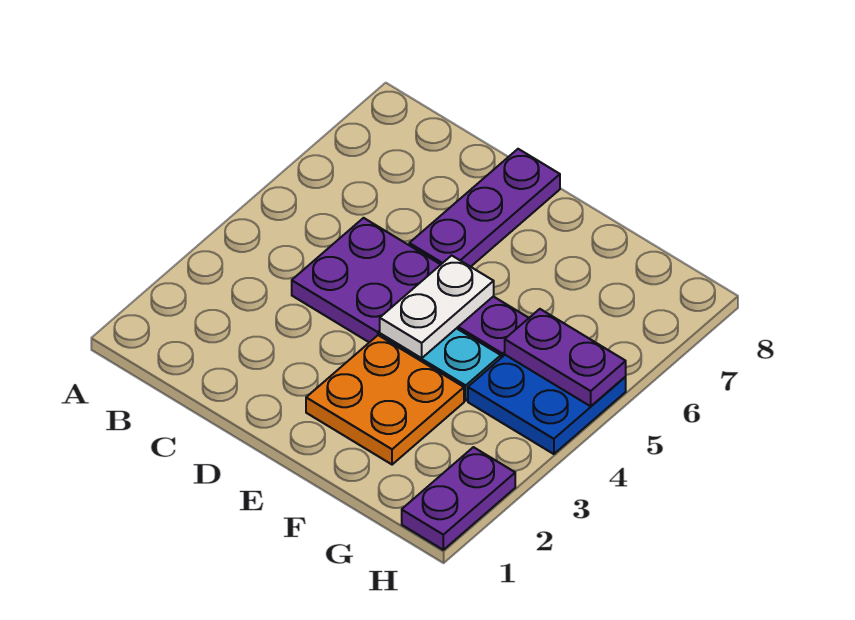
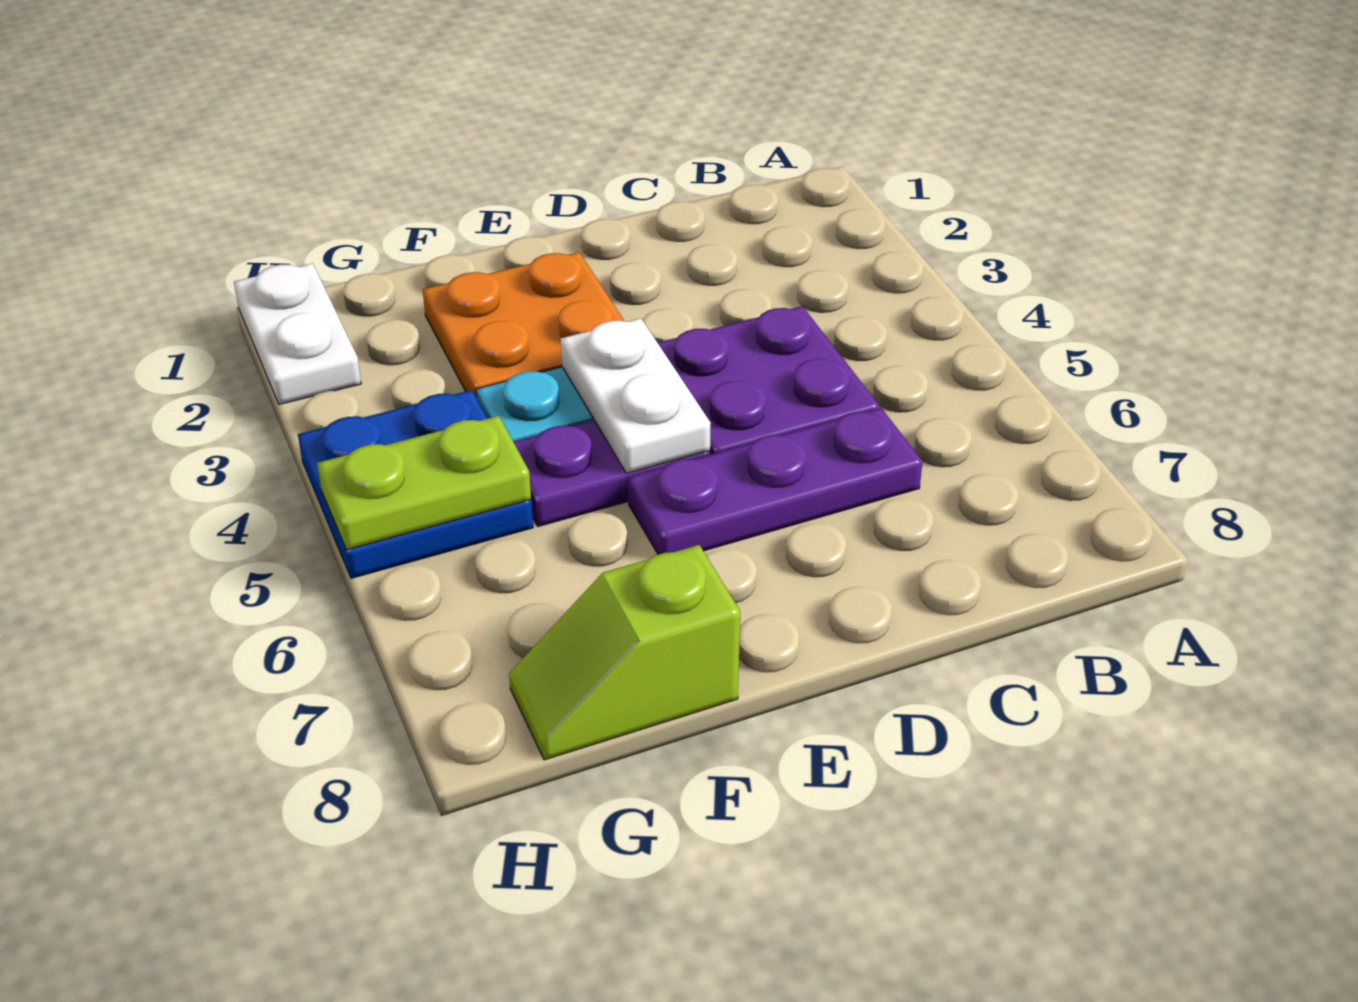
purple 1x3 plate [409,149,560,267] -> purple 1x3 plate turned to [628,408,923,555]
none -> lime 1x2 slope [509,545,740,760]
purple 1x2 plate [505,309,626,406] -> lime 1x2 plate [317,416,531,550]
purple 1x2 plate [402,447,515,550] -> white 1x2 plate [234,263,361,404]

